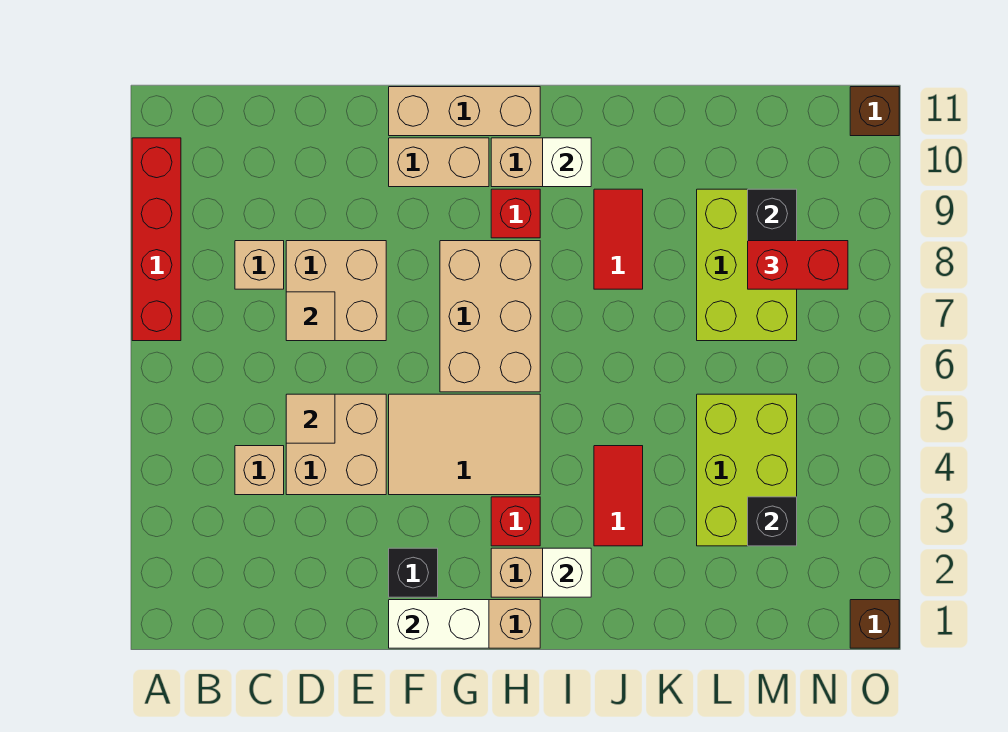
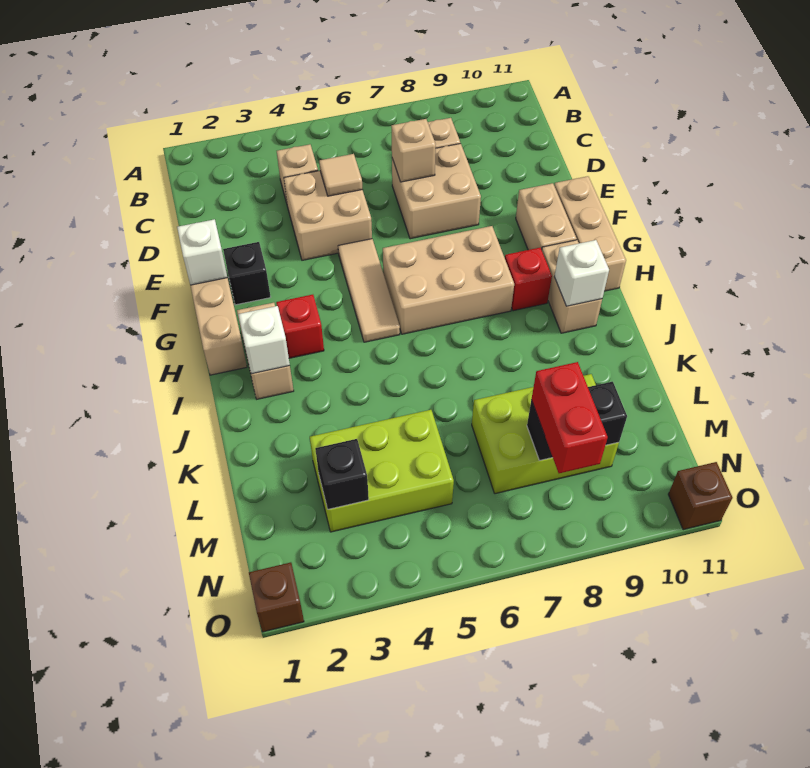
red 1x4 brick [132,138,181,341] -> none
tan 1x1 tile [286,292,335,341] -> tan 1x1 brick [391,119,436,182]
white 1x2 brick [389,600,489,648] -> white 1x1 brick [177,219,227,285]
tan 2x3 tile [389,394,540,495] -> tan 1x3 tile [338,239,400,342]
red 1x2 tile [594,446,643,546] -> none
red 1x2 tile [594,189,643,289] -> none

